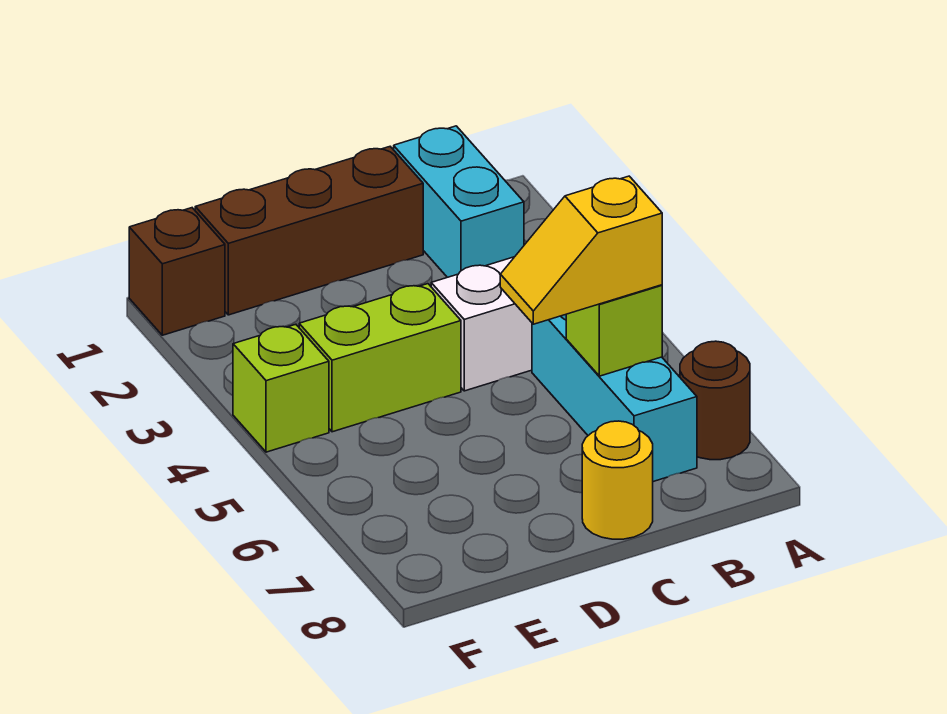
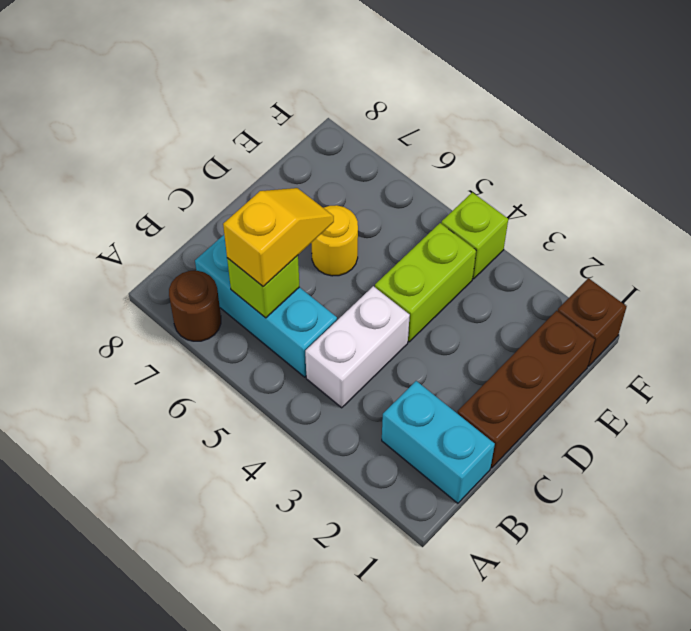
yellow 1x1 round brick [582,421,653,539] -> yellow 1x1 round brick moved to [312,205,358,276]

